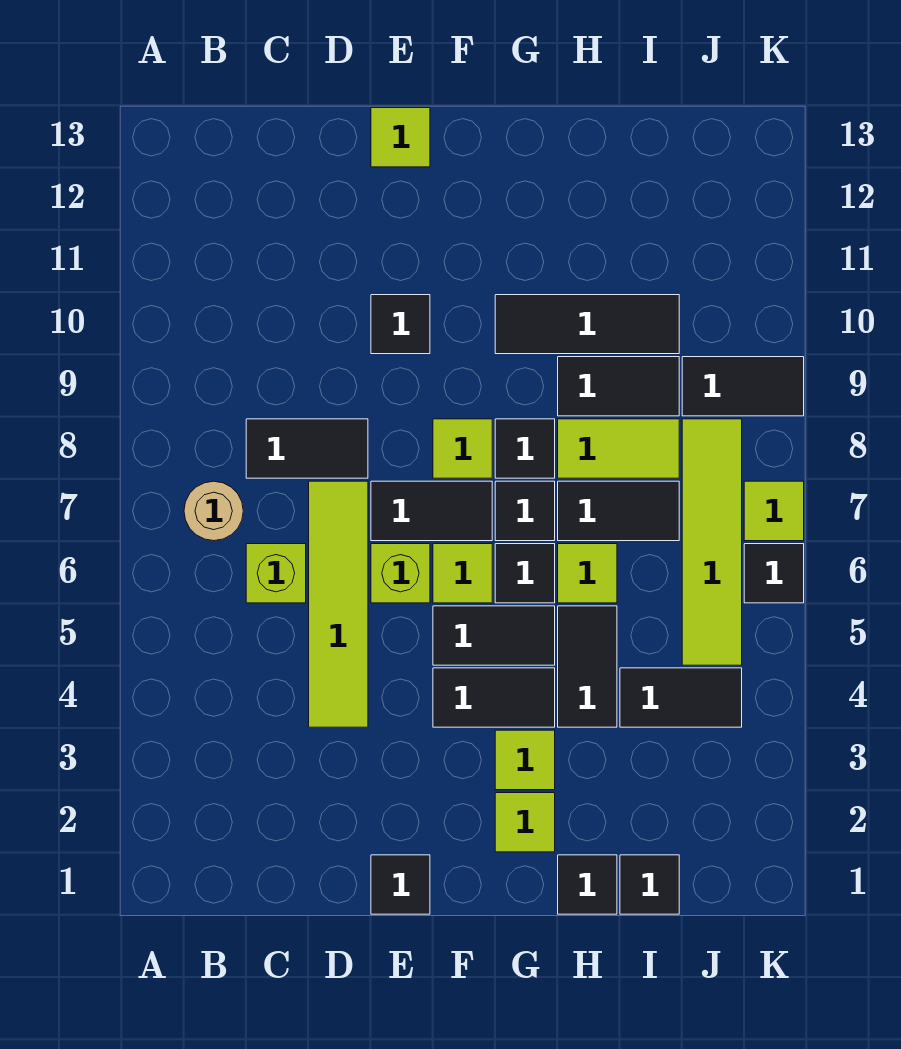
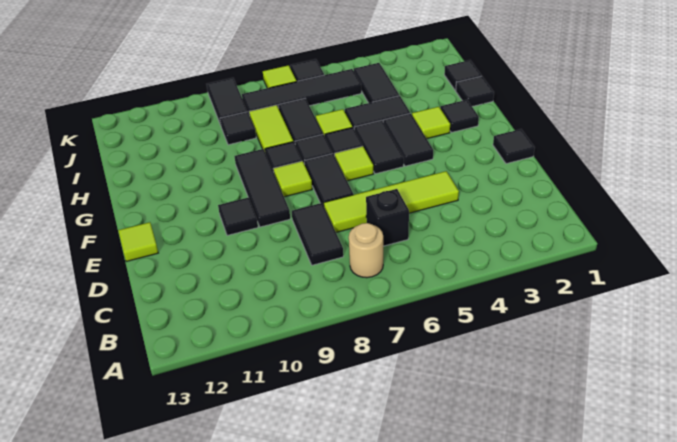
lime 1x1 brick [246,544,306,603] -> black 1x1 brick [366,189,409,246]
lime 1x1 brick [371,544,430,603] -> none
lime 1x1 tile [495,793,555,852] -> black 1x1 tile [440,100,479,132]
black 1x3 tile [495,295,679,354] -> black 1x3 tile moved to [234,149,290,227]
black 1x2 tile [558,357,679,416] -> black 1x1 tile [220,112,256,145]
lime 1x4 tile [682,419,742,665] -> black 1x4 tile [242,69,361,116]

